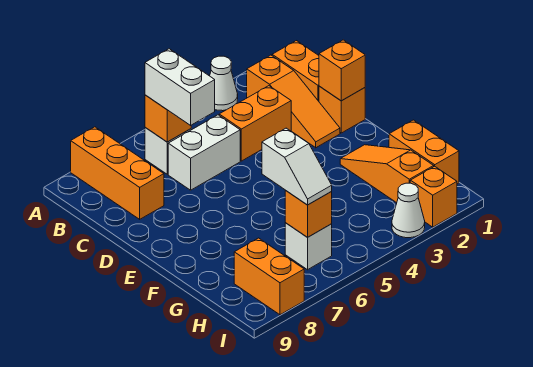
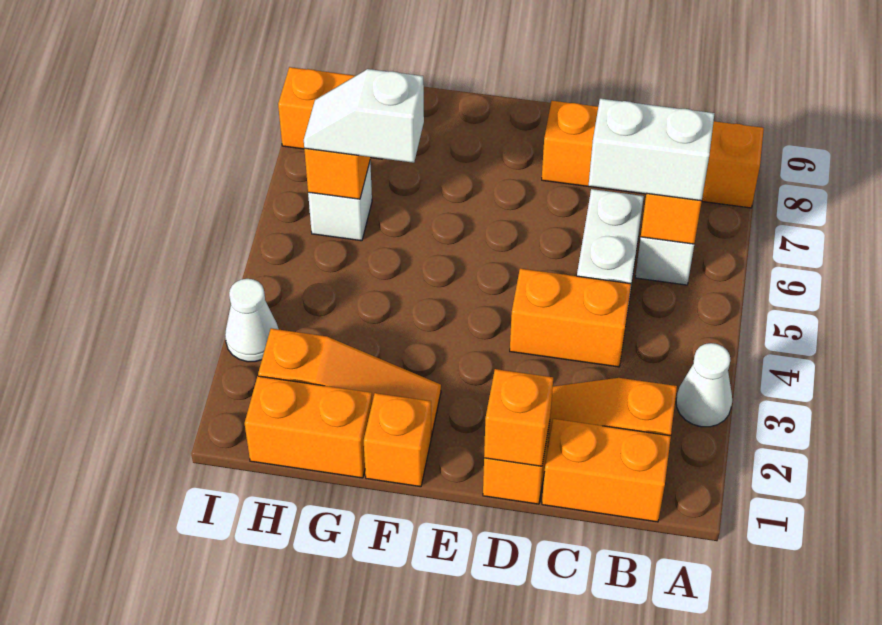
orange 1x3 brick [71,127,164,219] -> orange 1x4 brick [542,101,764,208]
orange 1x2 brick [219,86,291,161] -> orange 1x2 brick turned to [510,269,631,367]
orange 1x1 brick [410,166,457,227] -> orange 1x1 brick moved to [364,393,431,487]

